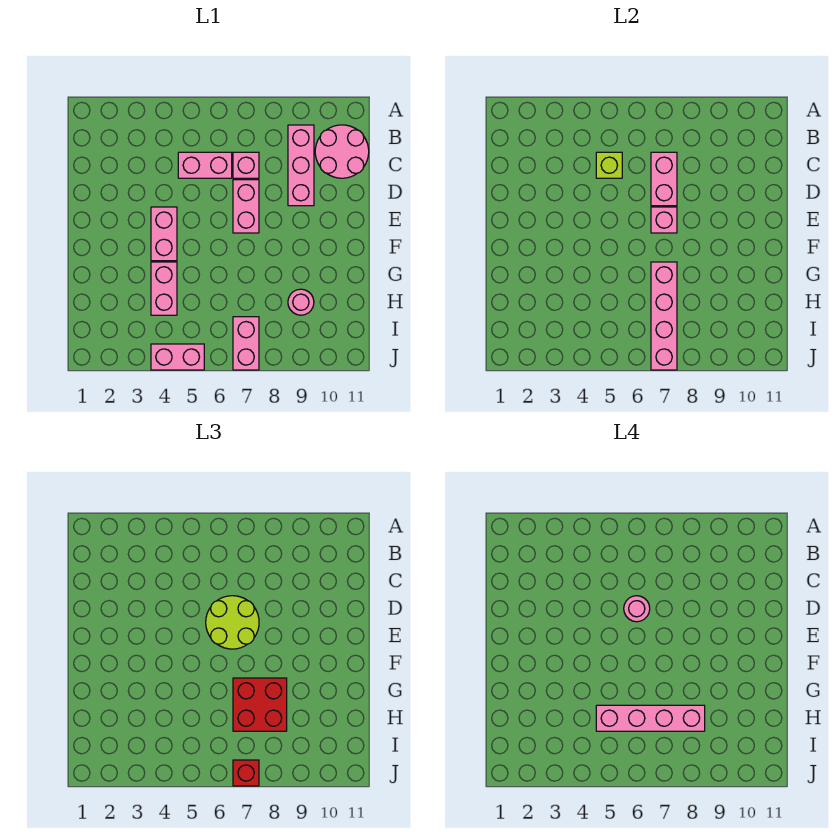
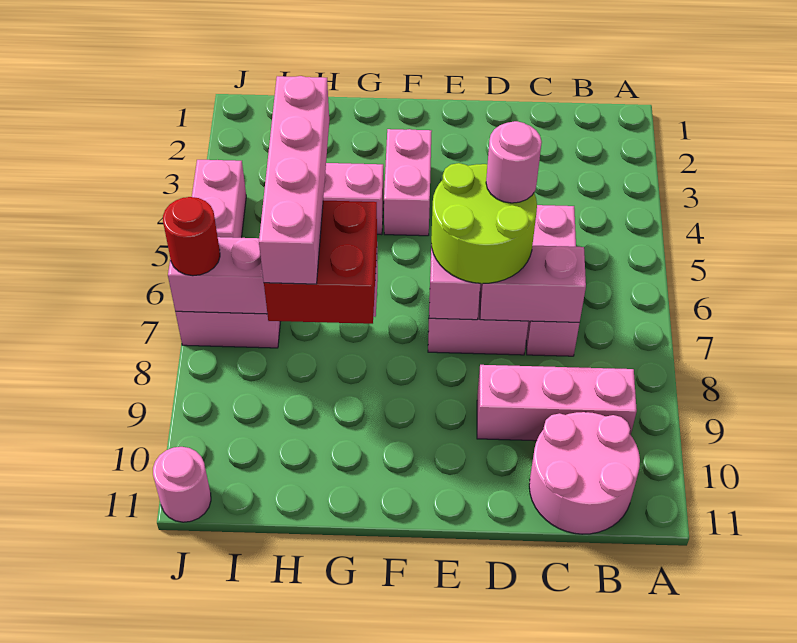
lime 1x1 brick [596,152,622,178] -> none
pink 1x2 brick [151,207,177,261] -> pink 1x2 brick turned to [384,129,432,236]
pink 1x1 round brick [288,289,314,315] -> pink 1x1 round brick moved to [153,447,211,522]
red 1x1 brick [233,760,259,786] -> red 1x1 round brick [163,197,220,276]

